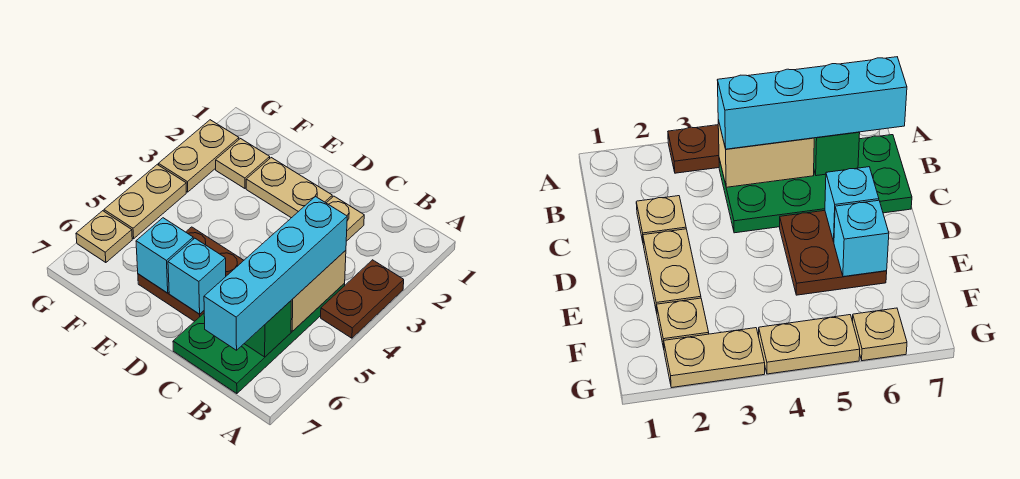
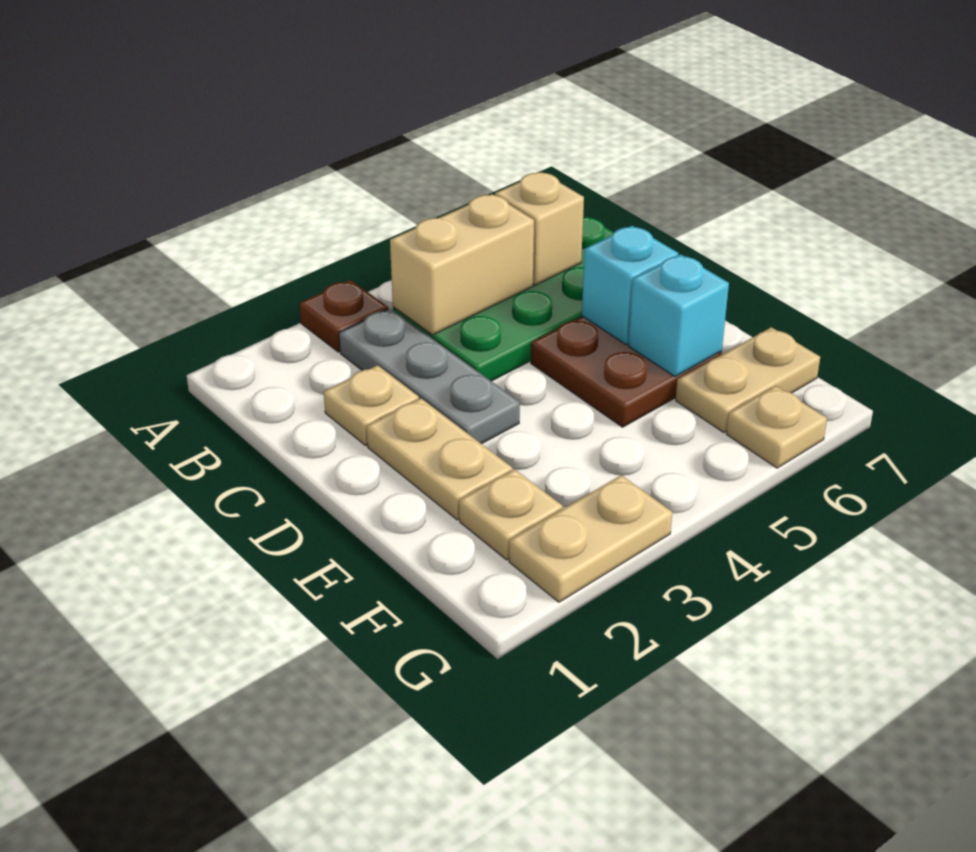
brown 1x2 plate [321,260,404,338] -> brown 1x1 plate [299,280,388,352]
none -> grey 1x3 plate [339,309,520,444]
cyan 1x4 brick [204,197,347,350] -> none
green 1x1 brick [244,301,291,357] -> tan 1x1 brick [495,172,584,285]
tan 1x2 plate [104,165,186,239] -> tan 1x2 plate moved to [676,327,820,433]

